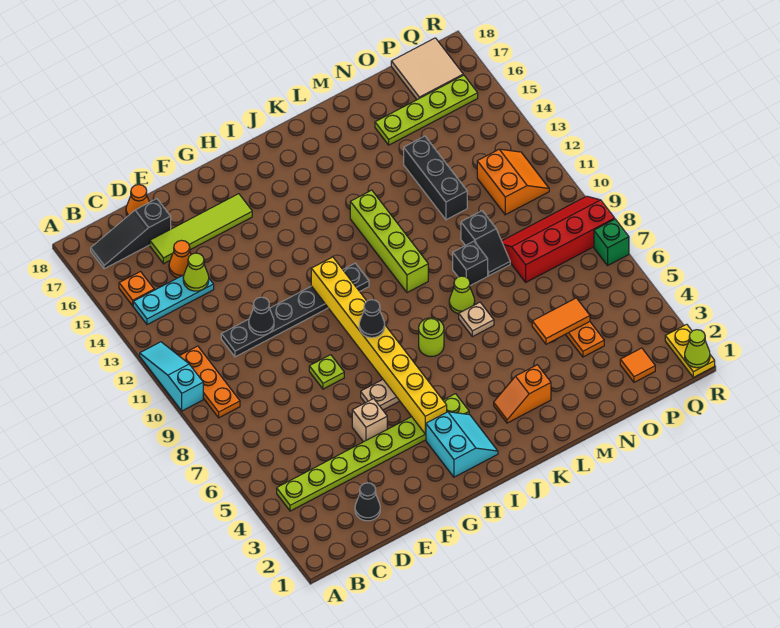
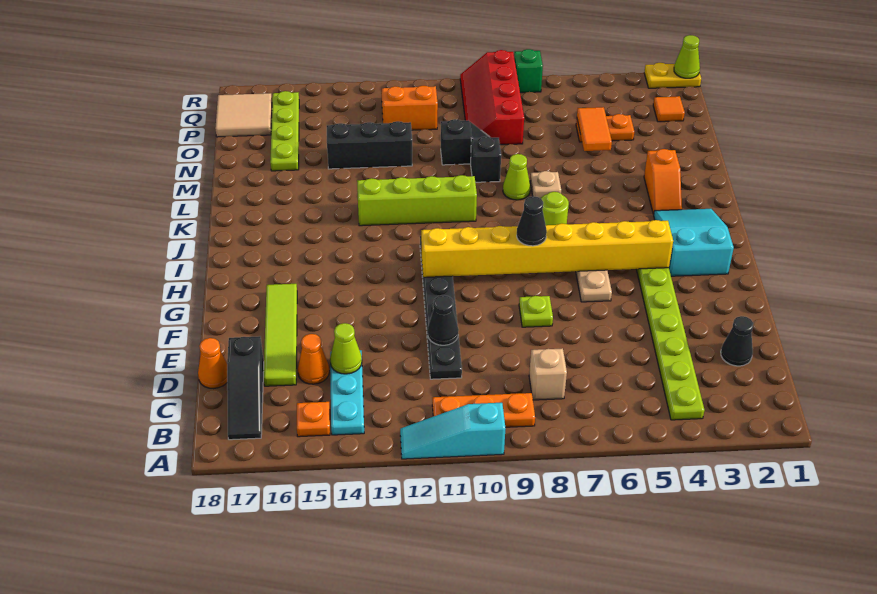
tan 1x1 brick [352,399,387,442] -> tan 1x1 brick moved to [529,348,567,400]
cyan 2x2 slope [426,412,498,477] -> cyan 2x3 slope [654,209,734,276]

